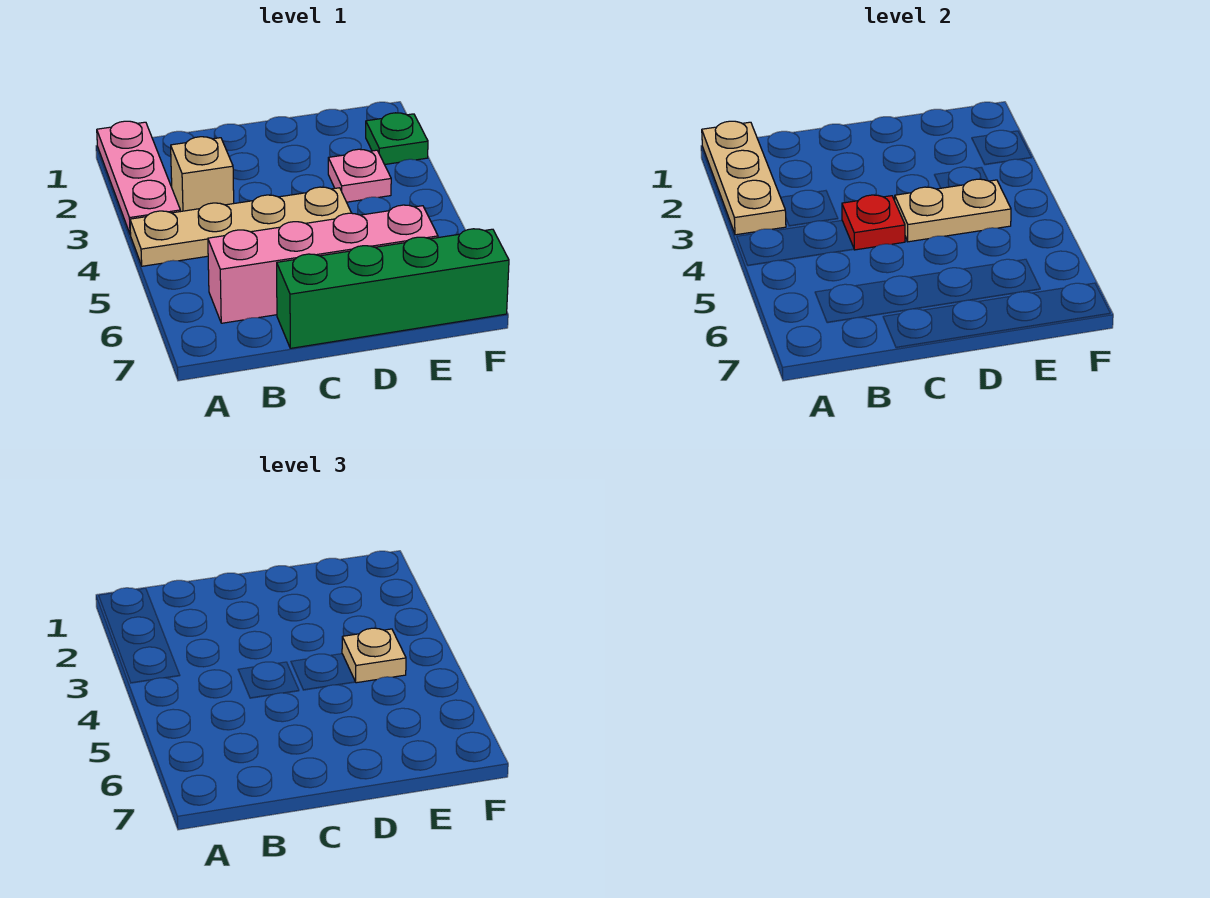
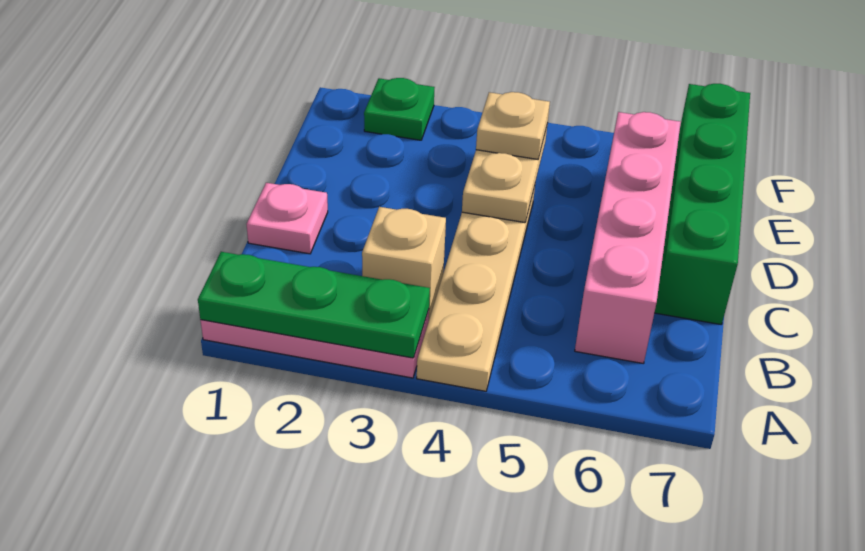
tan 1x3 plate [702,121,786,235] -> green 1x3 plate [198,252,430,358]
red 1x1 plate [842,195,905,250] -> none
pink 1x1 plate [328,149,391,202] -> pink 1x1 plate moved to [247,183,328,254]

